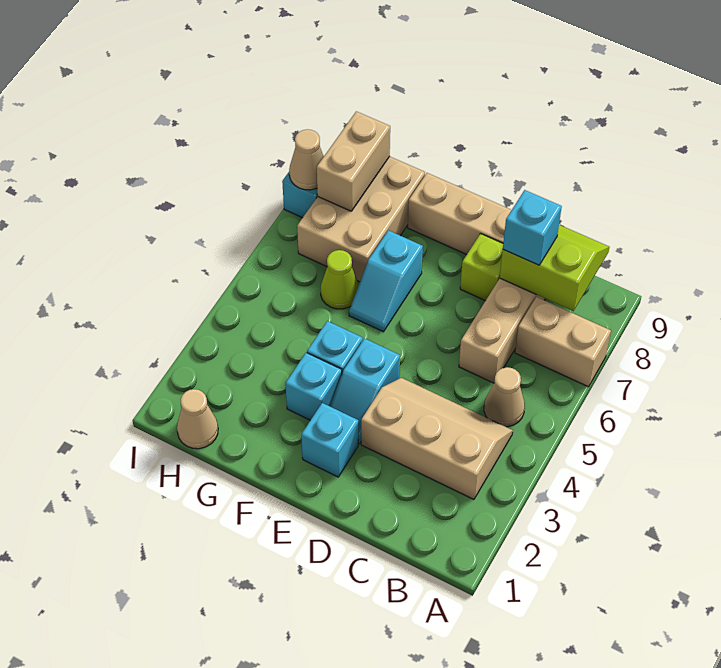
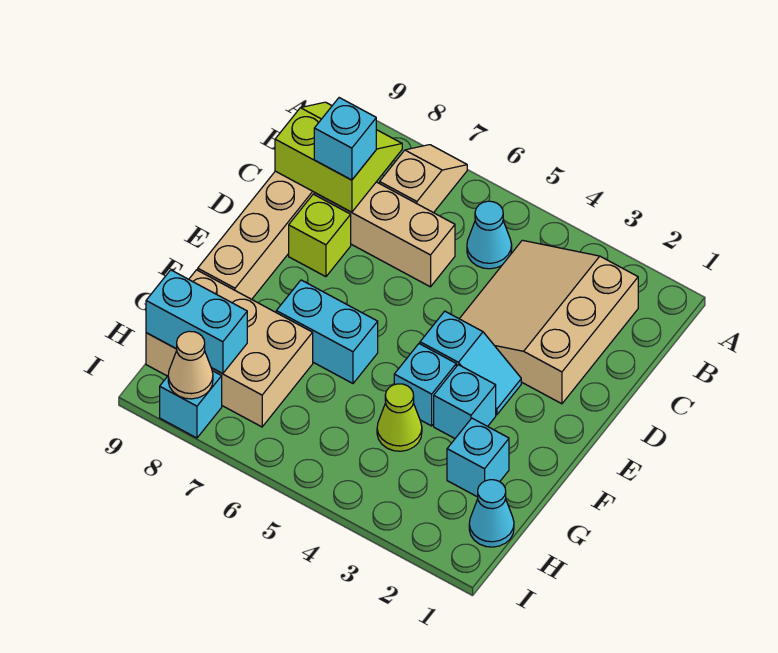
tan 1x2 brick [515,297,611,387] -> tan 1x2 slope [380,145,467,213]
tan 2x3 slope [361,378,513,499] -> tan 3x3 slope [460,240,638,404]
tan 1x1 cone [484,367,525,427] -> cyan 1x1 cone [467,201,512,269]
lime 2x2 slope [500,225,609,311] -> lime 2x2 slope turned to [275,102,402,212]
cyan 1x1 brick [301,403,358,477] -> cyan 1x1 brick moved to [447,418,509,497]
cyan 1x2 slope [349,230,423,332] -> cyan 1x2 brick [276,280,378,383]
lime 1x1 cone [321,250,359,309] -> lime 1x1 cone moved to [377,384,422,451]
tan 1x1 cone [177,389,218,449] -> cyan 1x1 cone [469,480,514,547]
tan 1x2 brick [317,111,390,211] -> cyan 1x2 brick [146,270,247,374]

